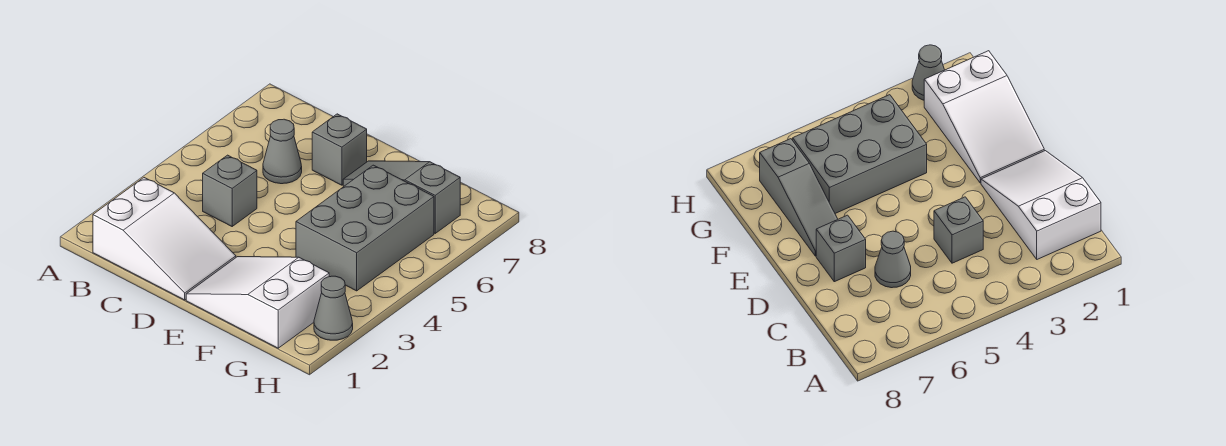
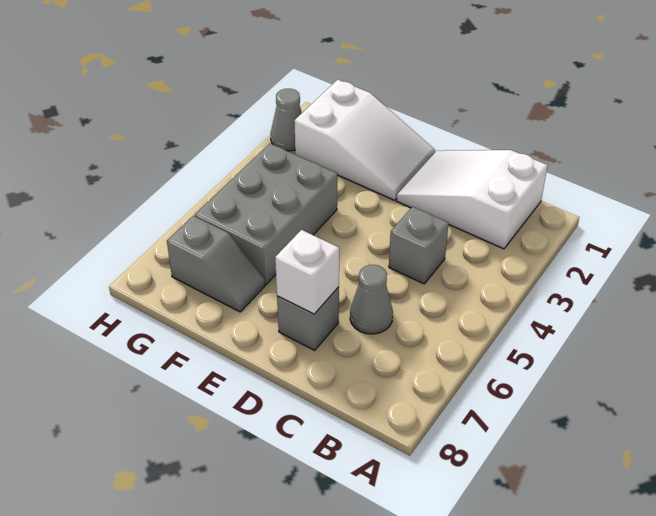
none -> white 1x1 brick [275,230,339,314]
grey 1x3 slope [343,161,460,233] -> grey 1x2 slope [167,216,265,312]

